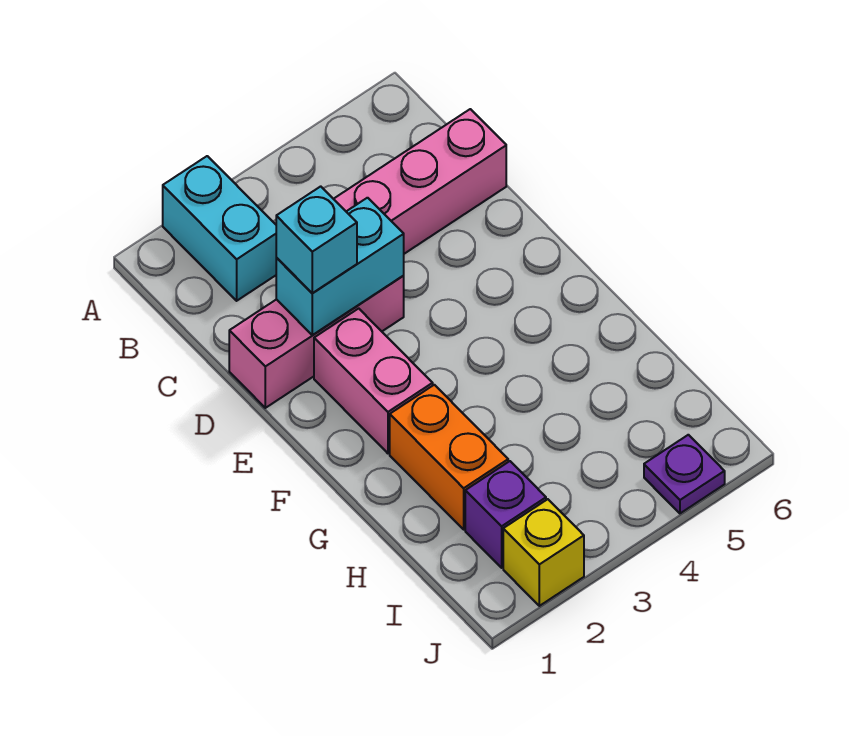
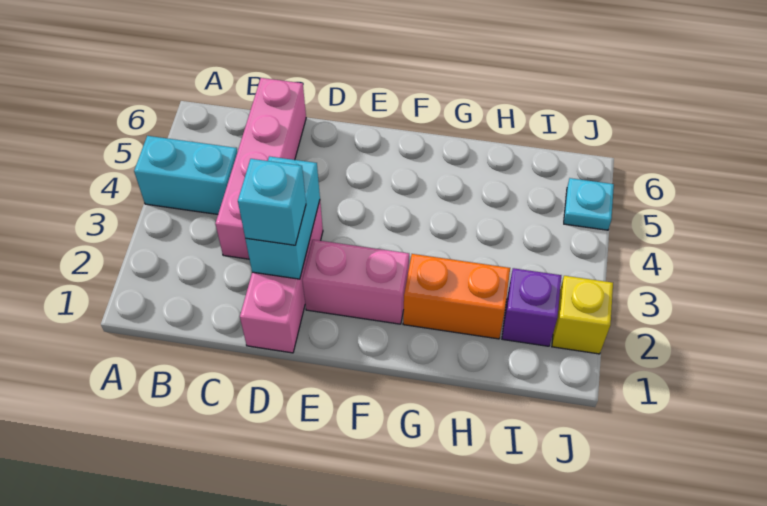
cyan 1x2 brick [163,156,276,301] -> cyan 1x2 brick moved to [134,136,237,214]
purple 1x1 plate [644,435,725,513] -> cyan 1x1 plate [564,178,614,230]

